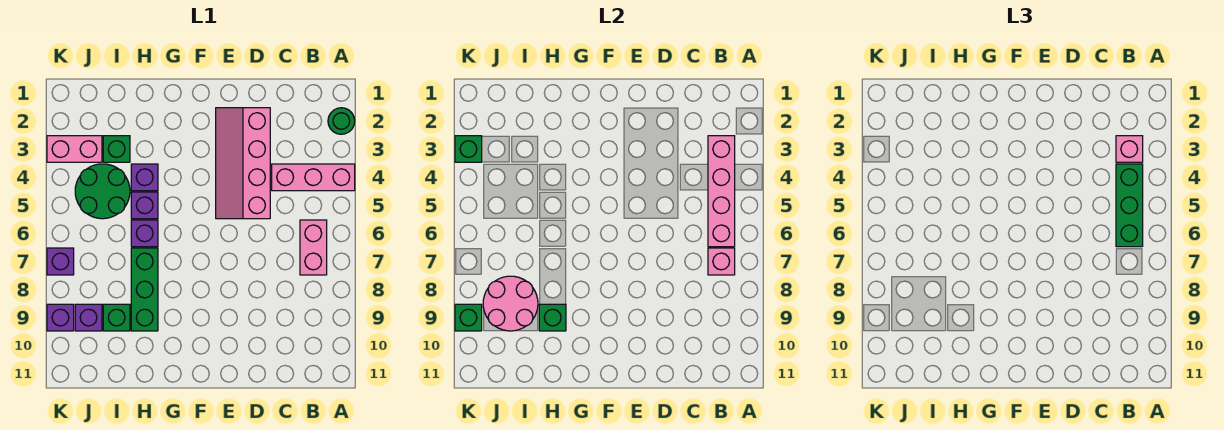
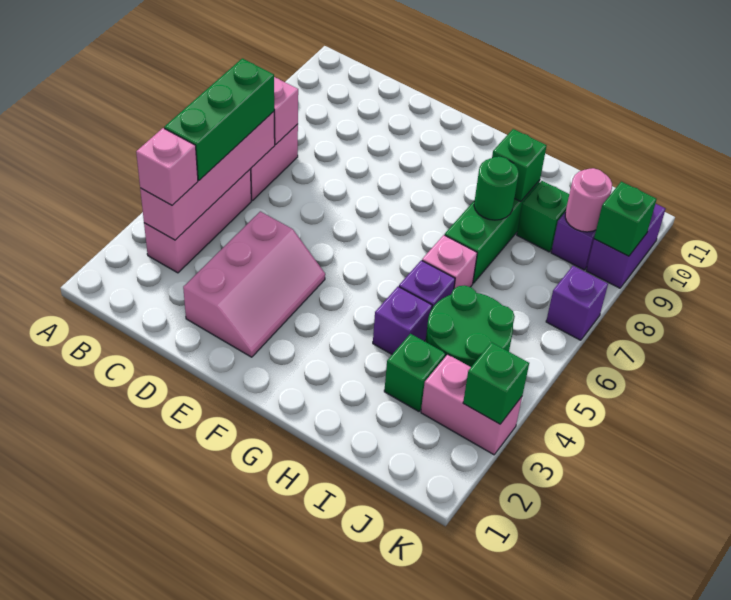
green 1x1 round brick [328,108,355,134] -> green 1x1 round brick moved to [474,157,519,220]
pink 1x3 brick [272,164,355,191] -> pink 1x3 brick turned to [144,169,251,273]
pink 2x4 slope [216,108,270,219] -> pink 2x3 slope [183,211,325,357]
purple 1x1 brick [131,220,158,247] -> pink 1x1 brick [422,235,477,289]
pink 2x2 round brick [483,276,538,331] -> pink 1x1 round brick [565,168,612,232]
purple 1x1 brick [47,304,74,331] -> purple 1x2 brick [586,204,665,288]

